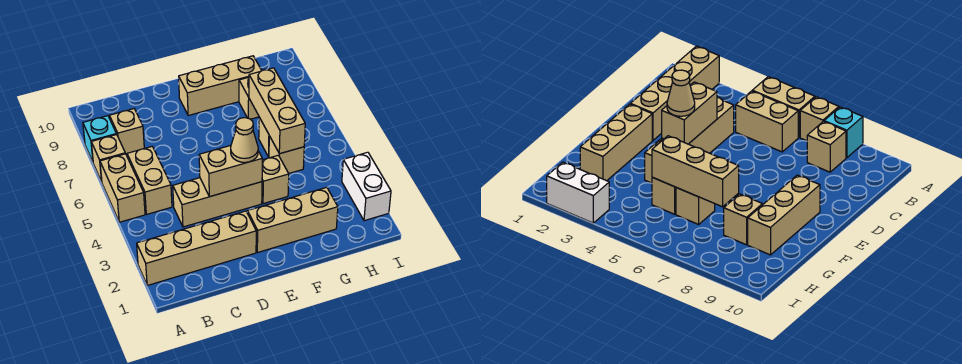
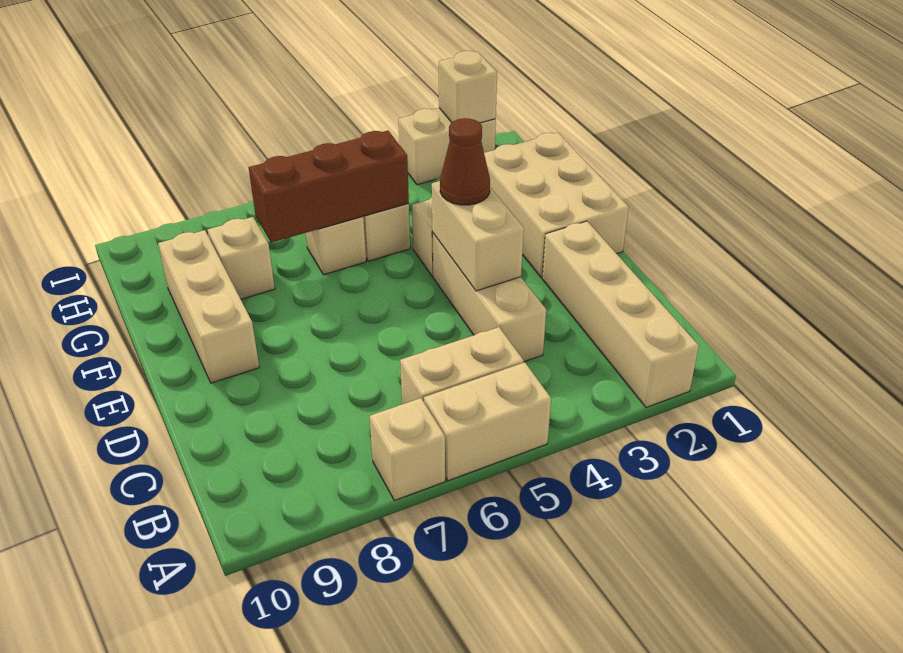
cyan 1x1 brick [83,116,116,162] -> none
tan 1x1 brick [109,109,144,154] -> tan 1x1 brick moved to [439,51,497,123]
tan 1x3 brick [247,187,338,253] -> tan 2x3 brick [484,132,629,278]
tan 1x1 cone [231,118,258,162] -> brown 1x1 cone [440,118,490,205]
tan 1x3 brick [249,68,305,154] -> brown 1x3 brick [249,131,409,243]
white 1x2 brick [342,152,391,221] -> tan 1x2 brick [398,108,496,185]

